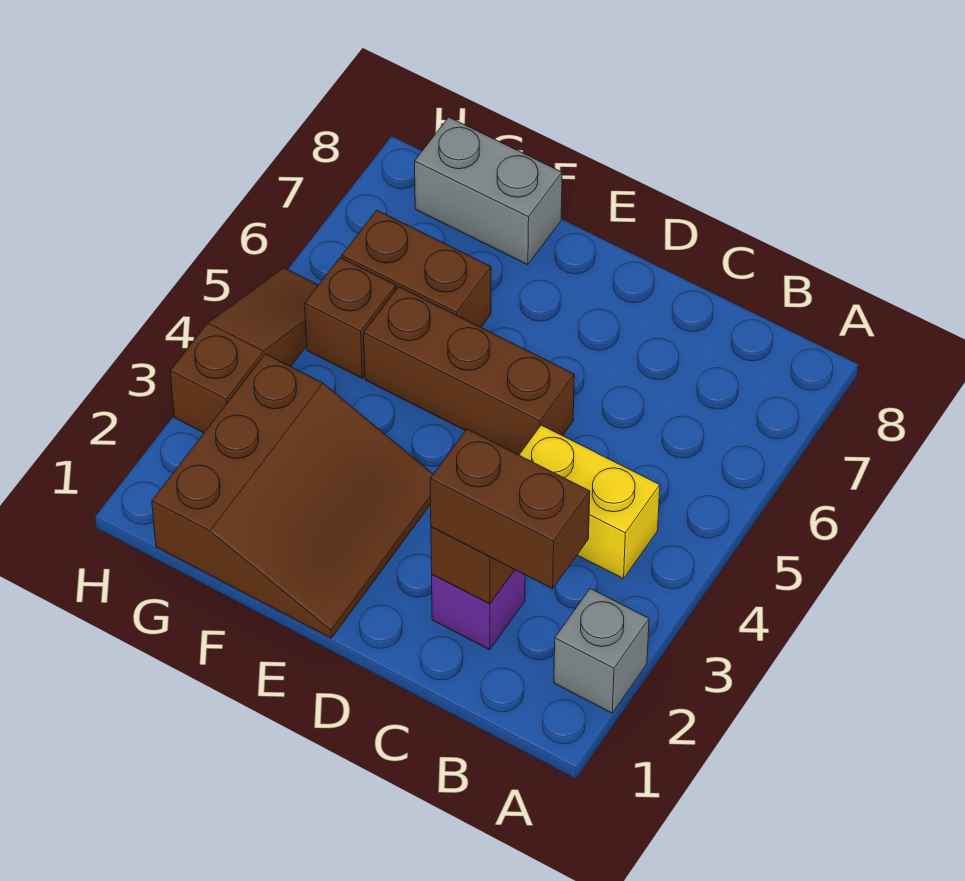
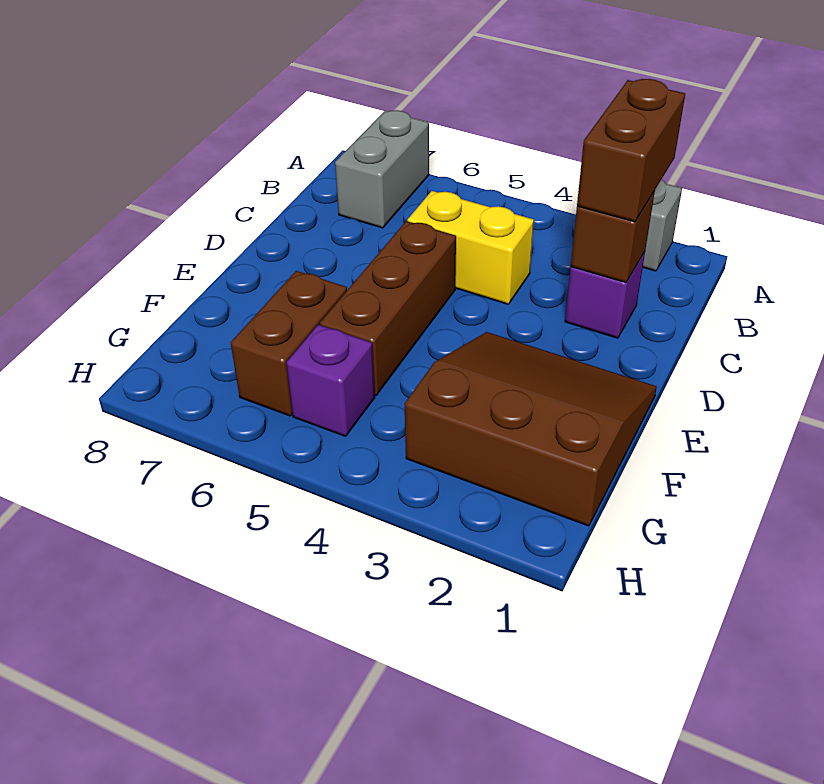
yellow 1x2 brick [519,425,660,579] -> yellow 1x2 brick turned to [407,191,534,304]
grey 1x2 brick [415,117,562,265] -> grey 1x2 brick moved to [335,110,429,228]
brown 1x1 brick [305,258,396,378] -> purple 1x1 brick [286,325,375,436]
brown 1x3 slope [170,268,318,433] -> none

